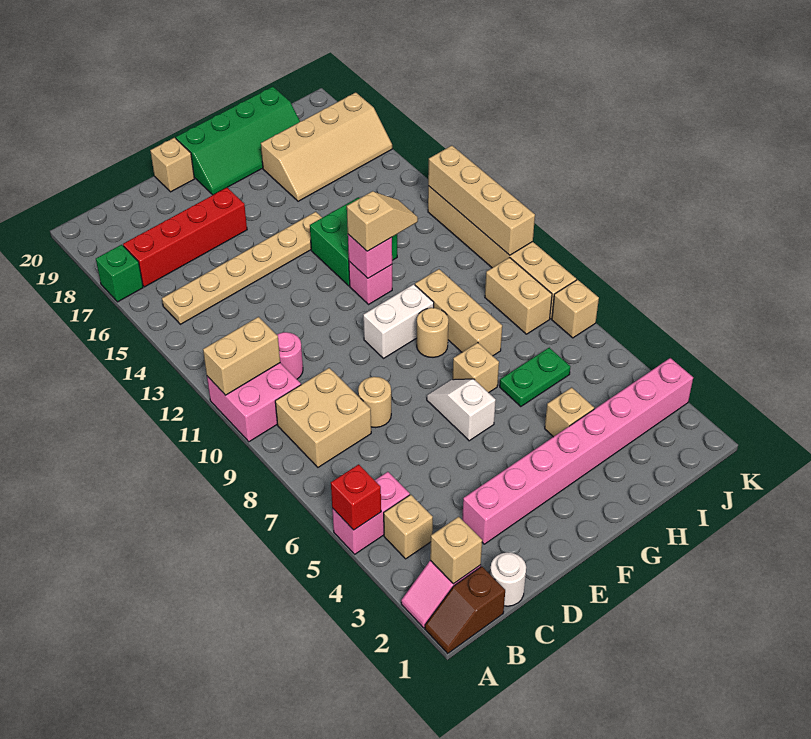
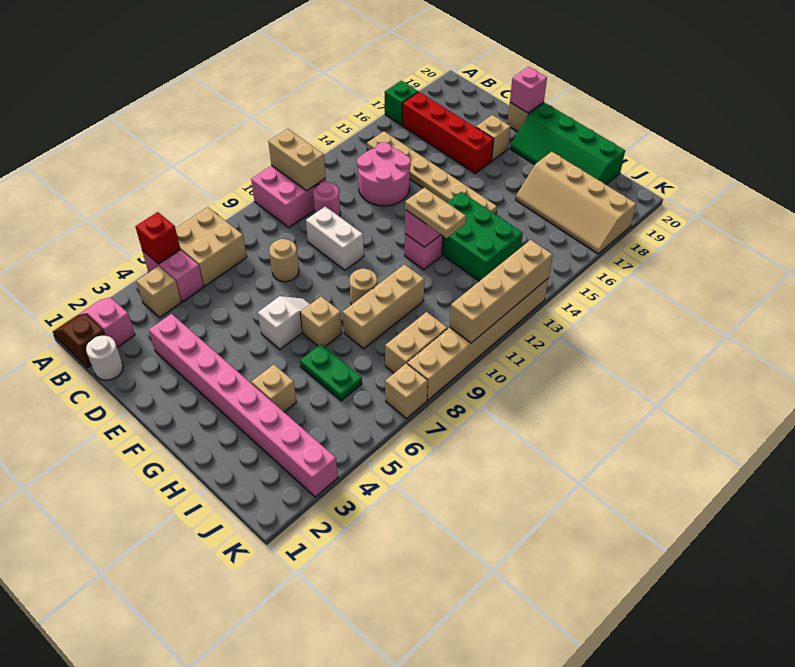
tan 1x1 brick [430,517,482,584] -> tan 1x1 brick moved to [476,115,511,161]
tan 2x2 brick [275,368,371,467] -> tan 2x2 brick moved to [176,207,247,286]
none -> pink 2x2 round brick [357,142,411,206]
none -> pink 1x1 brick [510,67,547,113]
white 1x2 brick [363,284,434,359] -> white 1x2 brick moved to [306,206,364,270]
tan 1x2 slope [347,191,418,251] -> tan 1x2 plate [405,187,466,238]
green 2x2 brick [310,197,397,286] -> green 2x3 brick [442,192,523,281]

